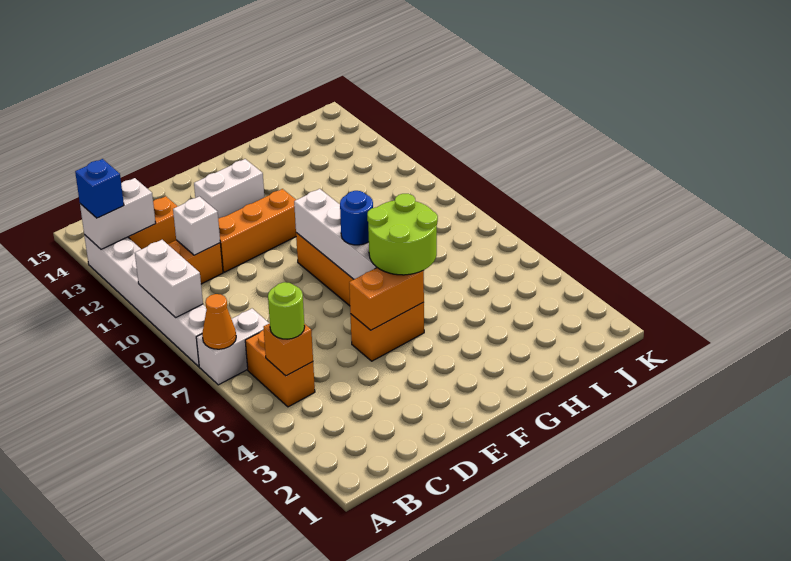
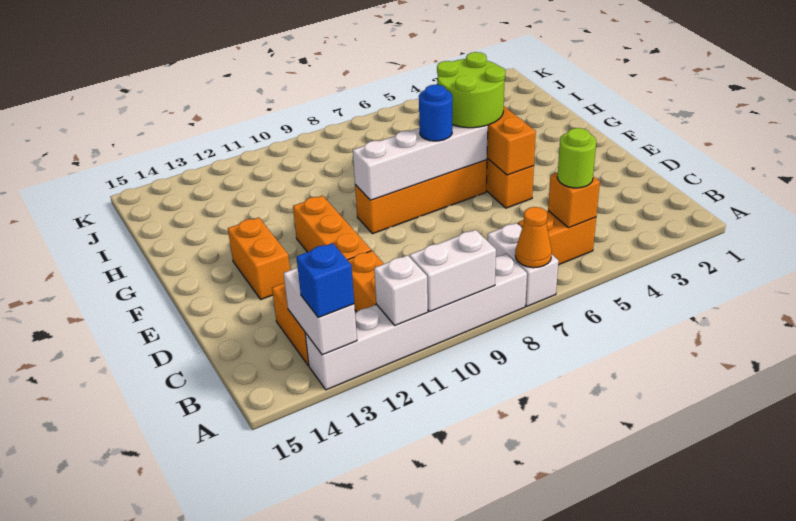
white 1x1 brick [173,196,220,255] -> white 1x1 brick moved to [374,255,428,326]
white 1x2 brick [194,159,264,219] -> orange 1x2 brick [228,218,290,299]

